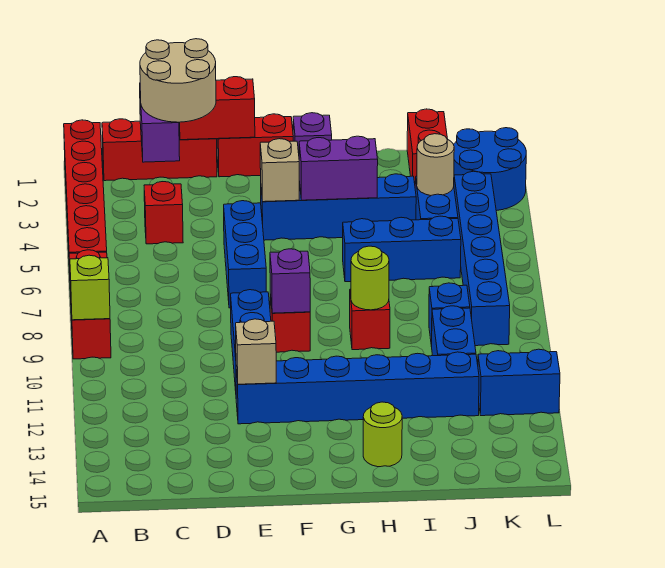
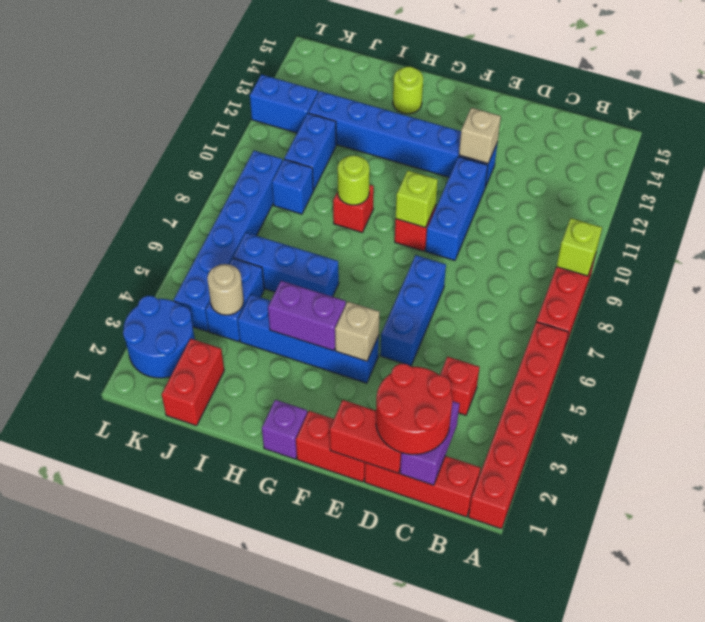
tan 2x2 round brick [140,39,216,122] -> red 2x2 round brick [376,364,452,455]
purple 1x1 brick [270,249,310,313] -> lime 1x1 brick [396,170,438,228]

